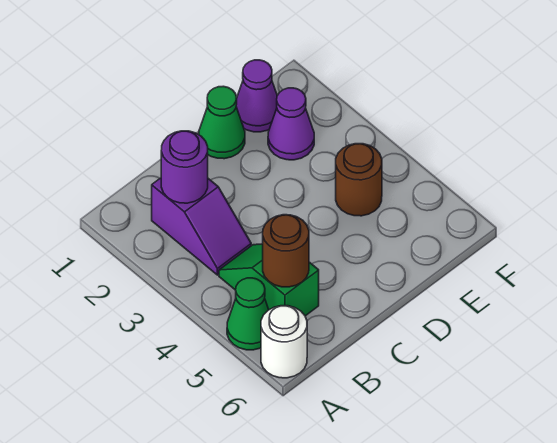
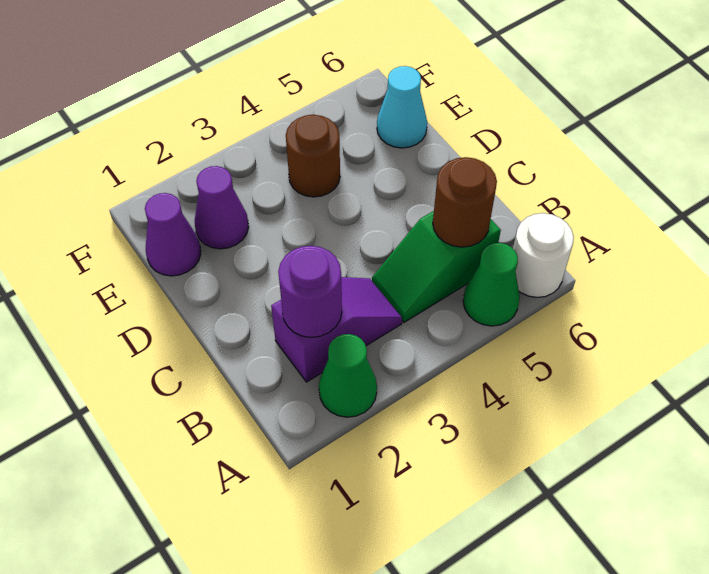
green 1x1 cone [199,86,245,159] -> green 1x1 cone moved to [319,334,377,417]
none -> cyan 1x1 cone [377,66,427,148]

